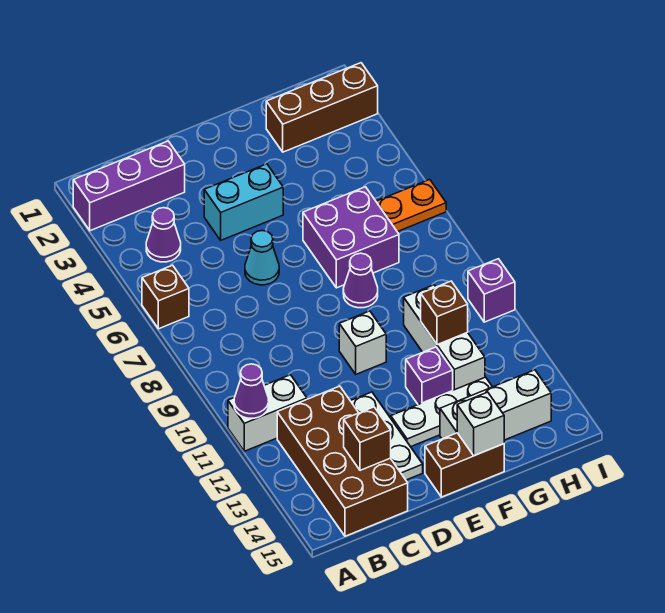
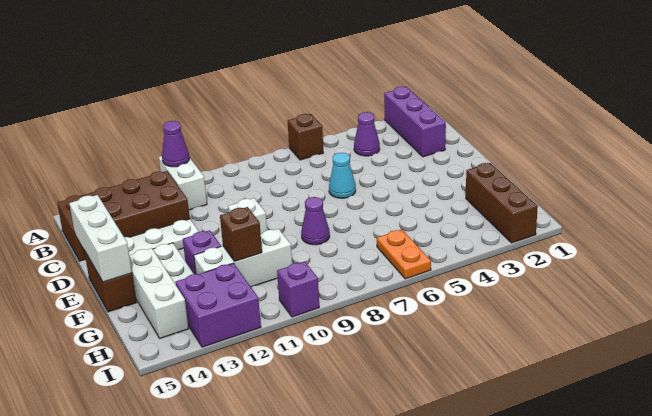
brown 1x1 brick [344,407,391,470] -> none
cyan 1x2 brick [204,164,283,240] -> none
purple 2x2 brick [303,187,399,288] -> purple 2x2 brick moved to [175,263,261,347]
white 1x1 brick [457,392,504,456] -> white 1x3 brick [69,195,132,282]

